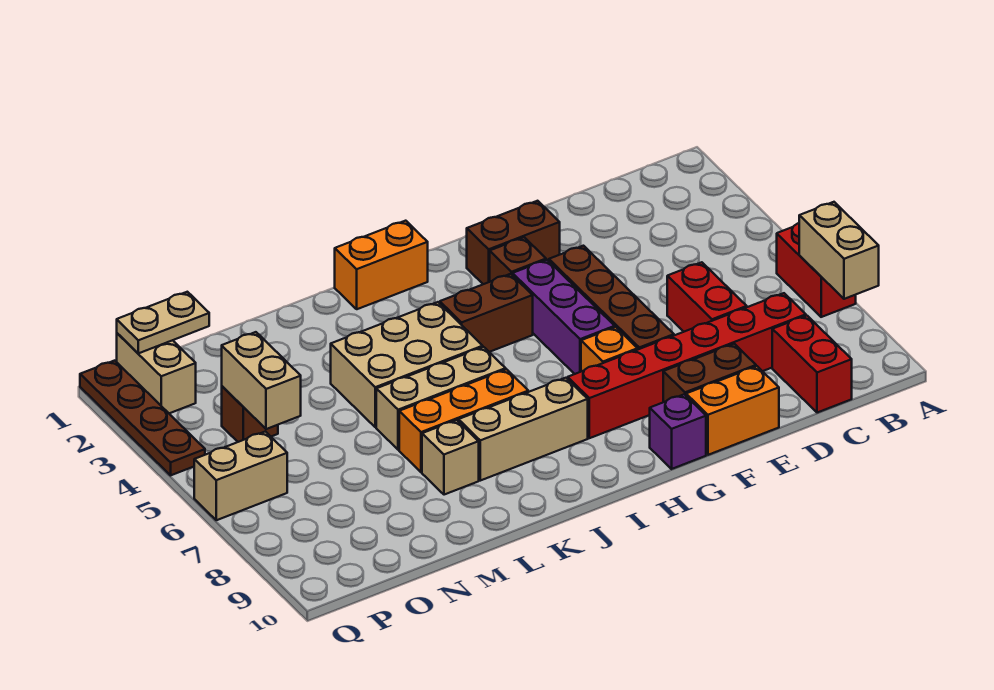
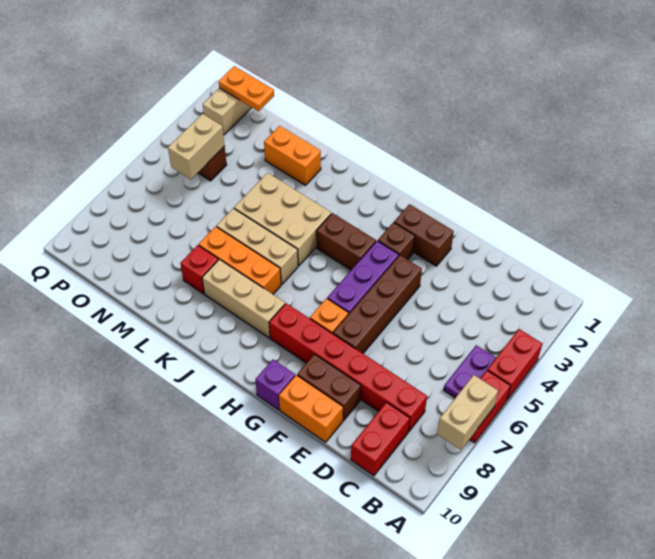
none -> purple 1x2 plate [444,345,496,398]
red 1x2 brick [667,262,747,332] -> red 1x2 brick moved to [487,329,543,400]
orange 1x2 brick [335,221,428,309] -> orange 1x2 brick moved to [264,126,321,185]
tan 1x1 brick [422,420,479,495] -> red 1x1 brick [180,245,218,294]
tan 1x2 plate [117,292,209,353] -> orange 1x2 plate [219,66,274,111]
tan 1x2 brick [194,432,287,520] -> none
brown 1x4 plate [80,361,205,475] -> none

